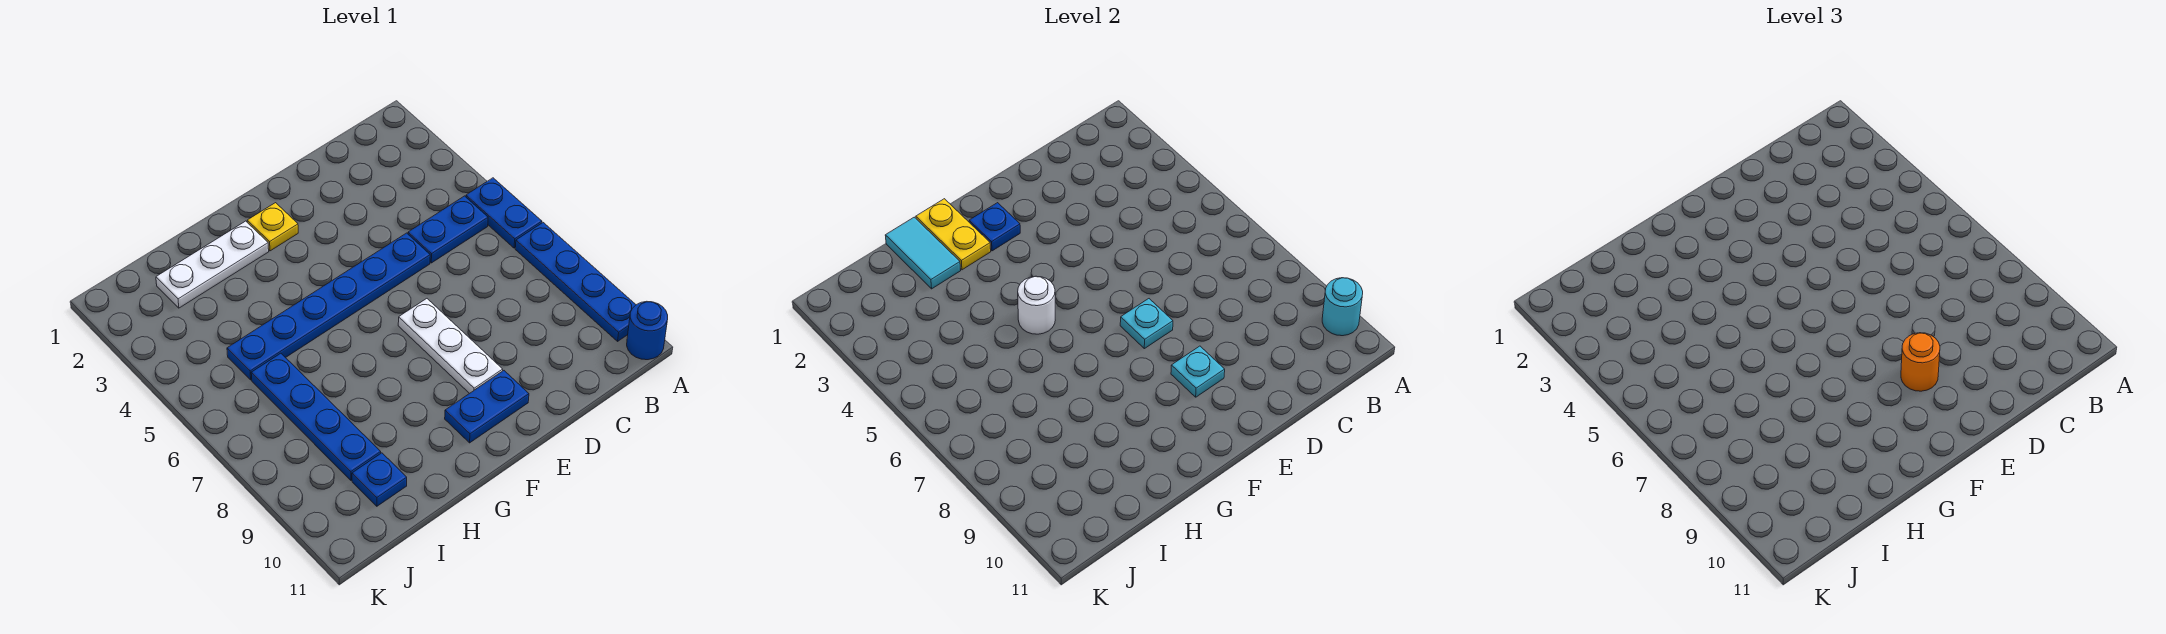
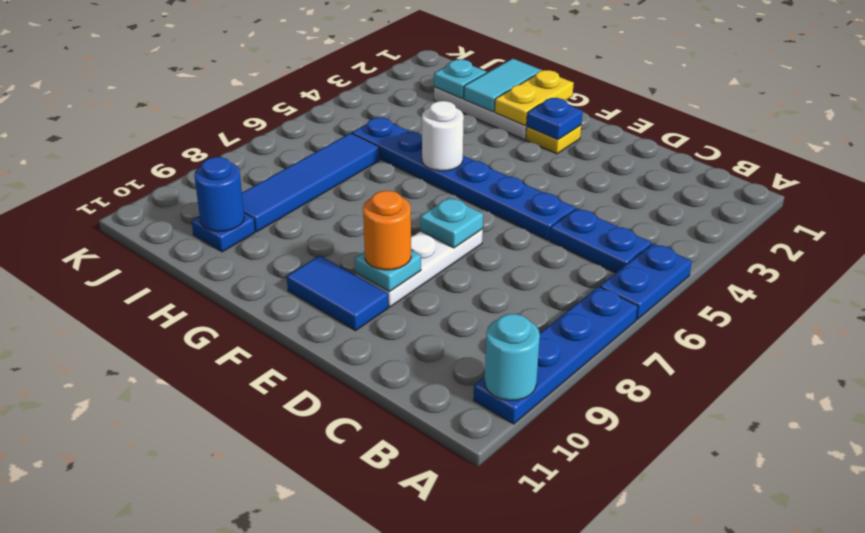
blue 1x1 round brick [627,301,668,360] -> blue 1x1 round brick moved to [194,157,244,232]
blue 1x2 plate [445,371,529,443] -> blue 1x2 tile [287,255,388,331]
none -> cyan 1x1 plate [434,59,487,99]
blue 1x4 plate [251,353,381,480] -> blue 1x4 tile [242,133,380,232]

